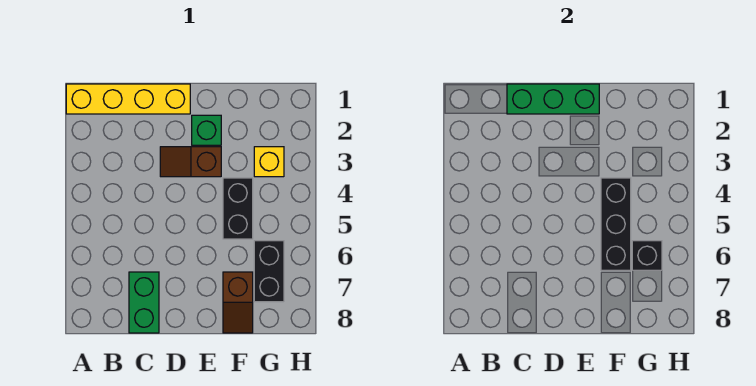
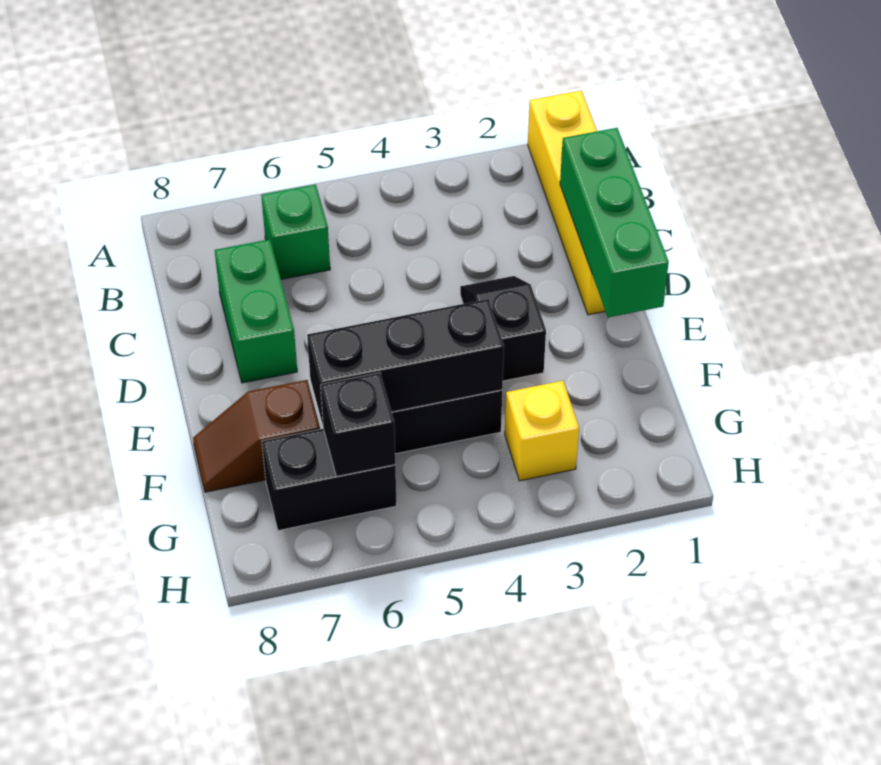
green 1x2 brick [129,272,159,333] -> green 1x2 brick turned to [215,239,297,383]
brown 1x2 slope [160,147,221,177] -> black 1x2 slope [460,276,546,381]
green 1x1 brick [192,115,221,145] -> green 1x1 brick moved to [261,184,330,279]

